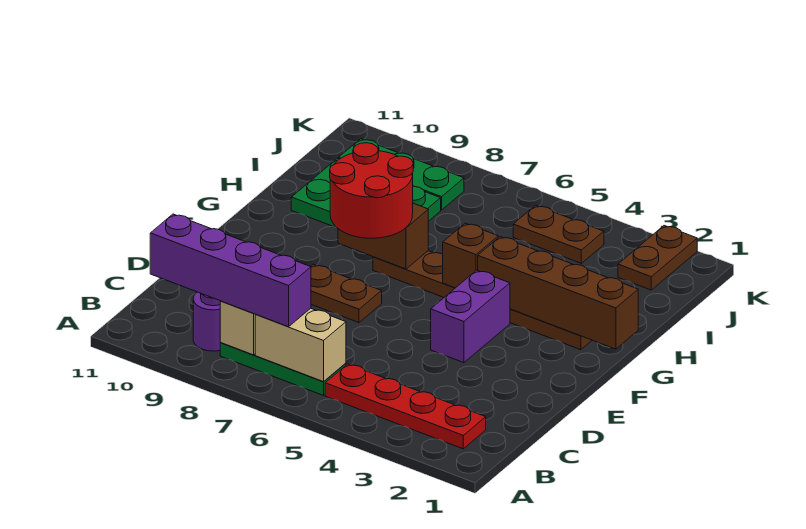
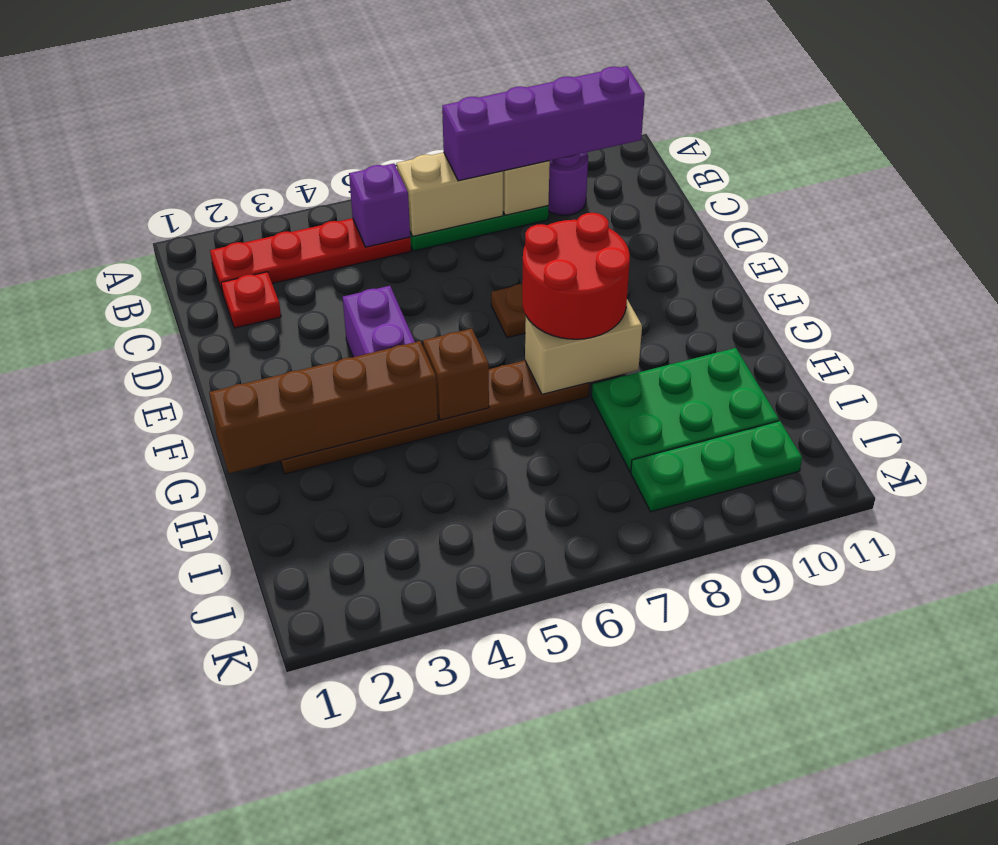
none -> purple 1x1 brick [349,163,410,247]
none -> red 1x1 plate [221,272,281,328]
brown 1x2 brick [338,203,428,269] -> tan 1x2 brick [525,299,642,394]
brown 1x2 plate [618,226,697,290] -> none
brown 1x2 plate [513,205,604,263] -> none

